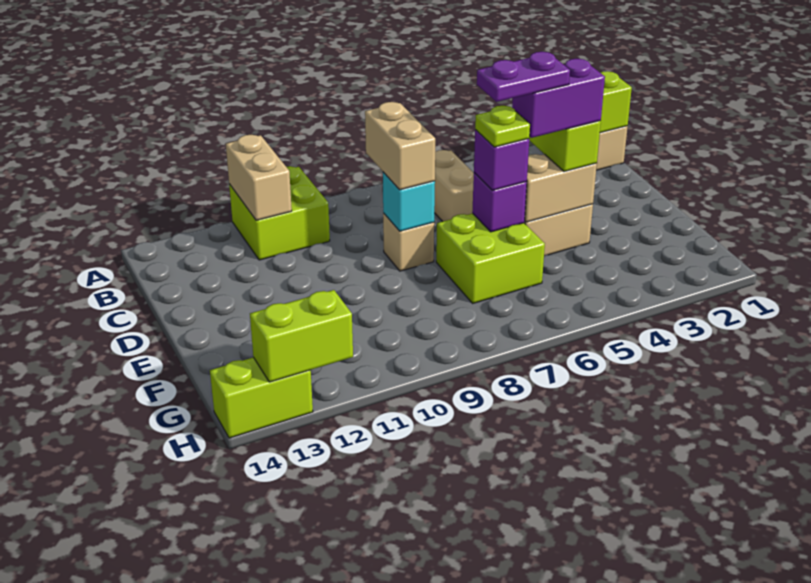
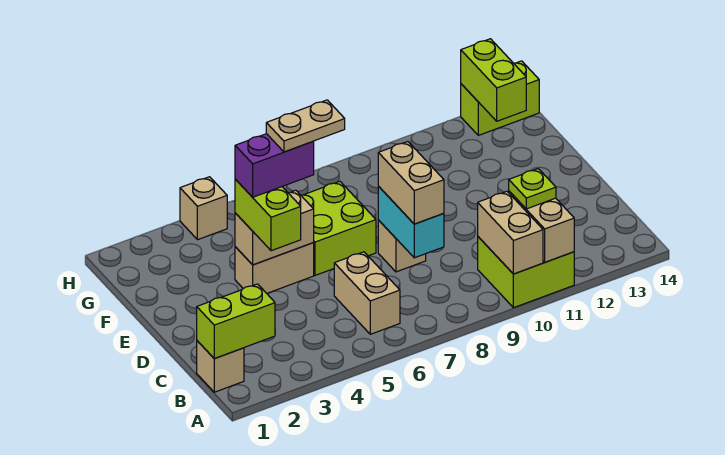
none -> tan 1x2 brick [478,192,543,274]
cyan 1x1 brick [383,172,435,231] -> cyan 1x2 brick [378,186,444,258]
purple 1x2 plate [477,52,570,102] -> tan 1x2 plate [266,100,345,152]
purple 1x1 brick [472,173,527,232] -> none
purple 1x1 brick [474,130,529,190] -> none
lime 1x1 plate [475,106,530,147] -> lime 1x1 plate moved to [509,169,556,209]
none -> tan 1x1 brick [180,177,227,240]
lime 1x2 brick [250,290,353,382] -> lime 1x2 brick turned to [461,39,526,121]

